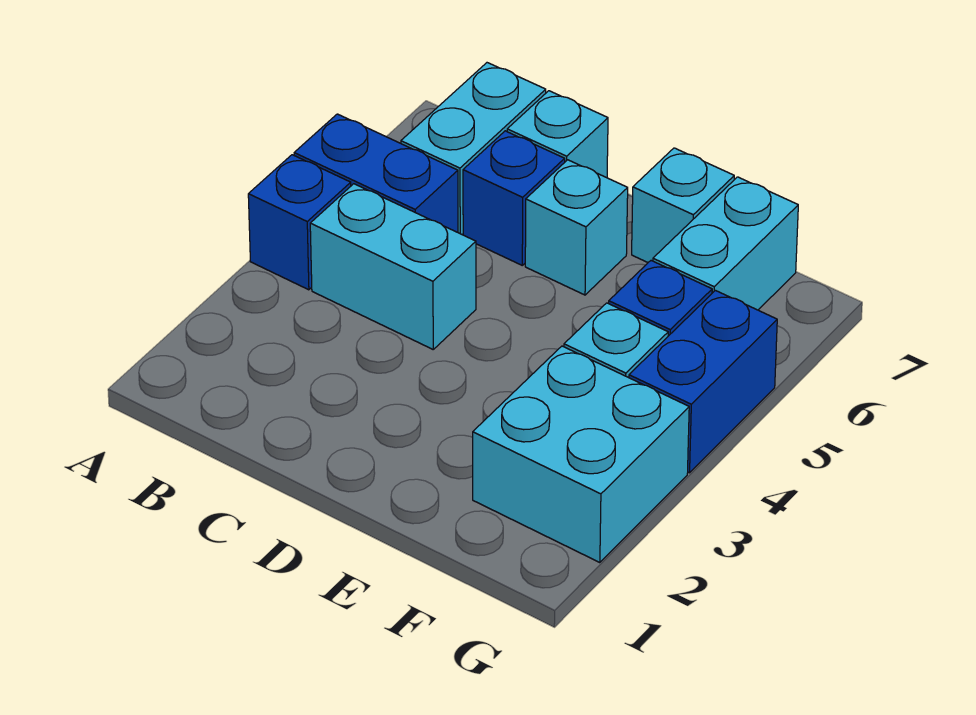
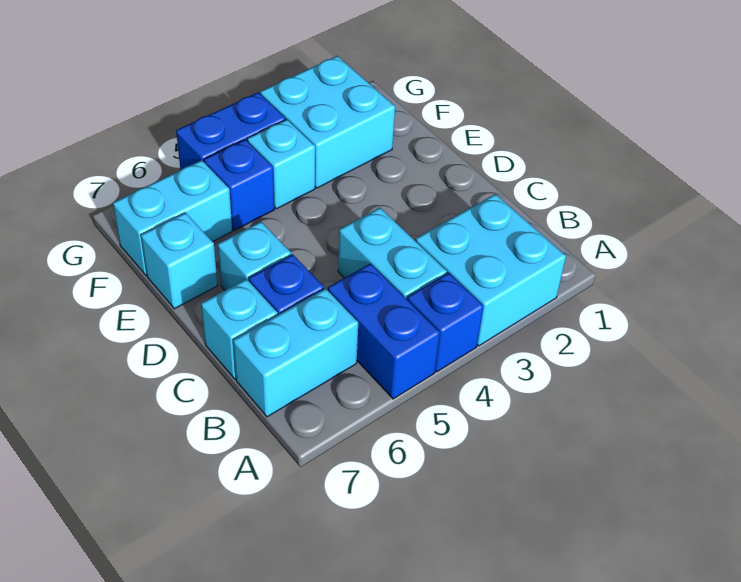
none -> cyan 2x2 brick [415,194,566,346]

